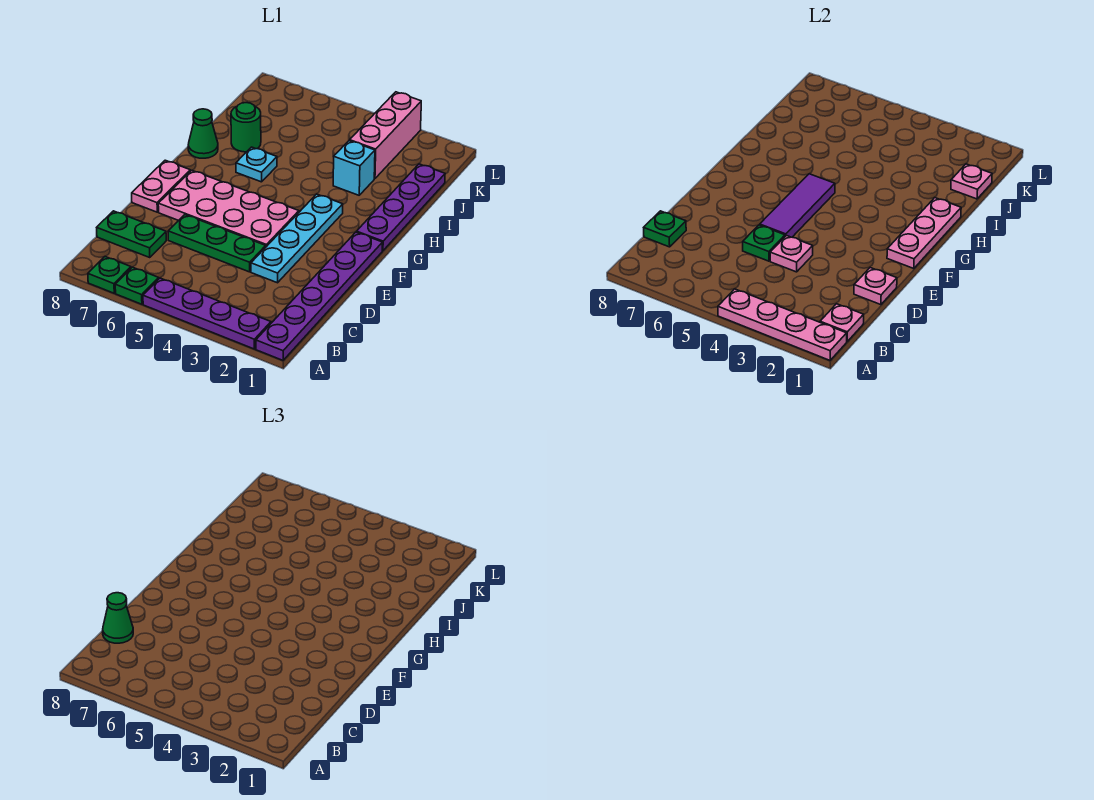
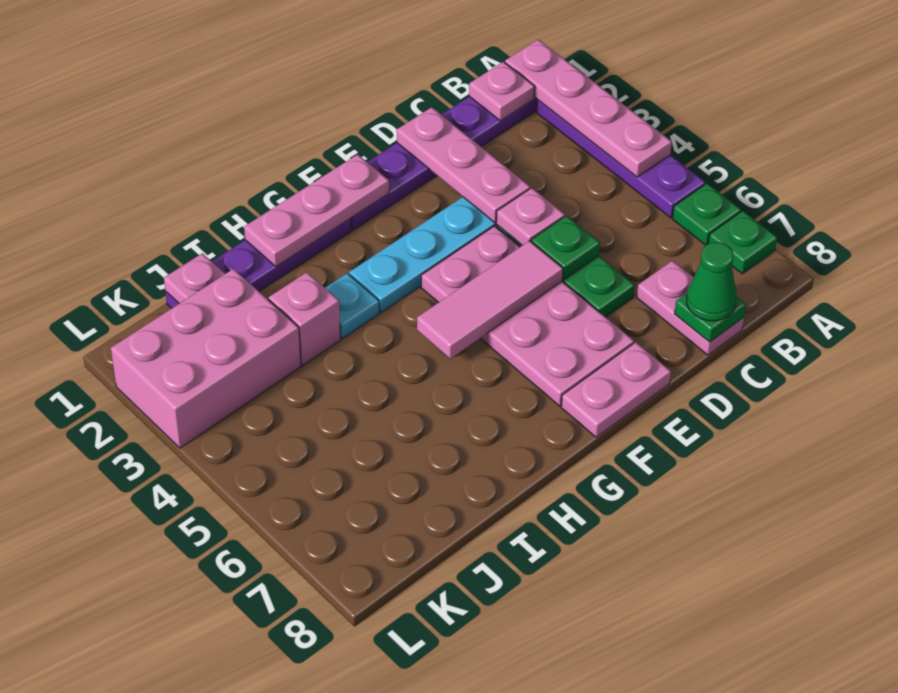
green 1x2 plate [97,211,166,257] -> pink 1x2 plate [637,261,744,355]
pink 1x1 plate [854,268,897,305] -> pink 1x3 plate [397,107,530,223]
purple 1x3 tile [760,174,835,237] -> pink 1x3 tile [417,241,563,359]
cyan 1x1 plate [236,147,277,182] -> cyan 1x1 plate moved to [326,273,380,338]
green 1x1 cone [188,109,218,158] -> none
cyan 1x1 brick [333,141,375,195] -> pink 1x1 brick [269,272,341,365]
green 1x1 round brick [231,103,261,152] -> none
pink 1x3 brick [350,92,421,179] -> pink 2x3 brick [111,269,301,448]

